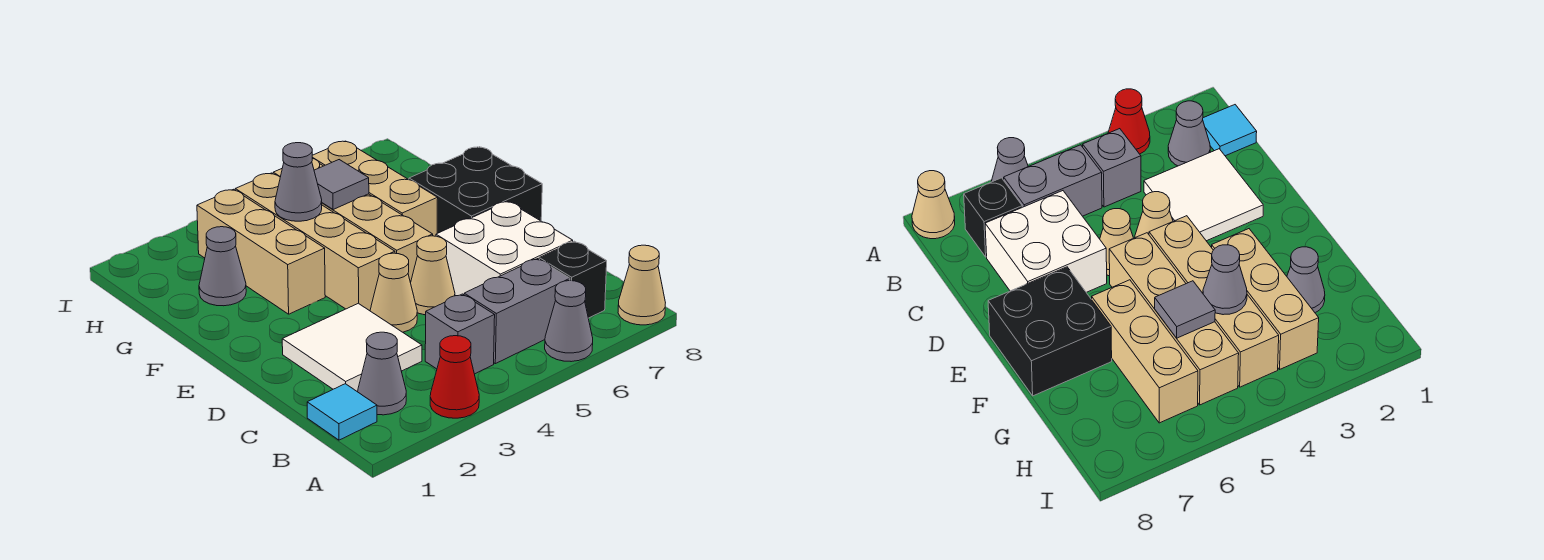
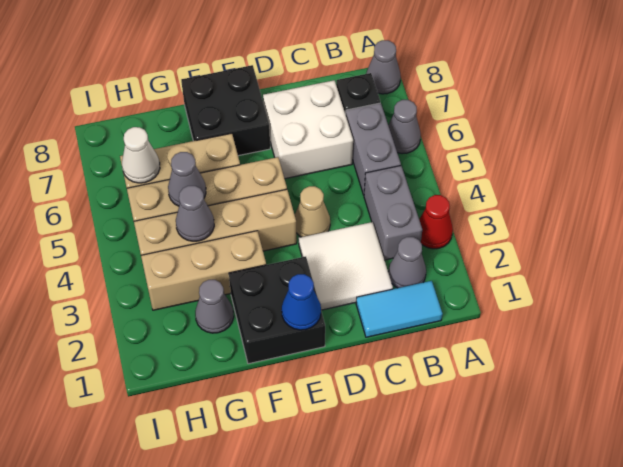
tan 1x1 cone [618,245,665,325] -> grey 1x1 cone [366,40,401,94]
cyan 1x1 tile [307,384,377,440] -> cyan 1x2 tile [356,281,442,337]
grey 1x1 brick [425,294,495,374] -> grey 1x2 brick [364,166,422,260]
tan 1x1 cone [411,236,455,315] -> none
none -> black 2x2 brick [229,256,325,364]
none -> blue 1x1 cone [282,274,321,330]
grey 1x1 tile [314,160,369,210] -> grey 1x1 cone [168,152,206,206]
none -> white 1x1 cone [122,127,160,183]

